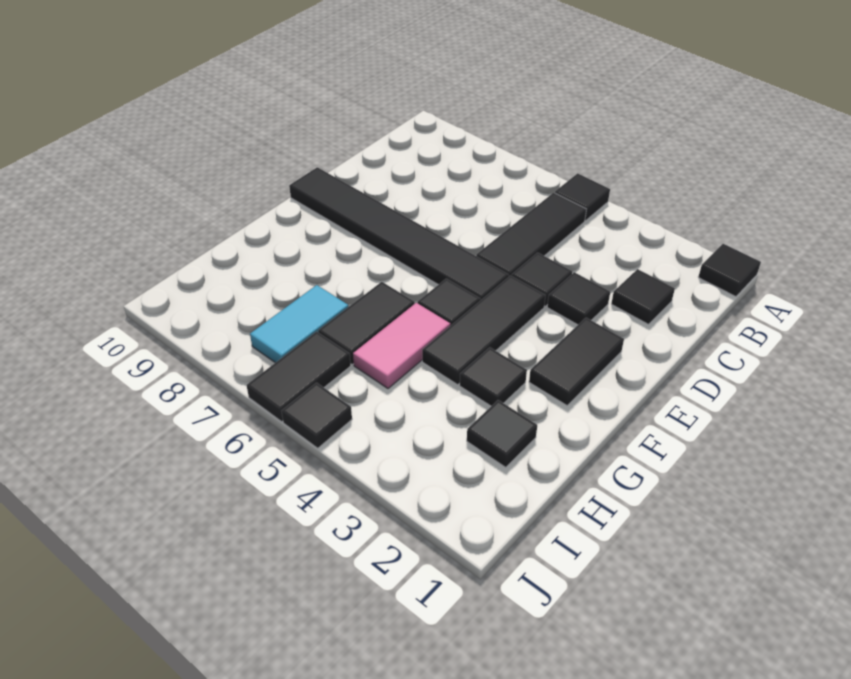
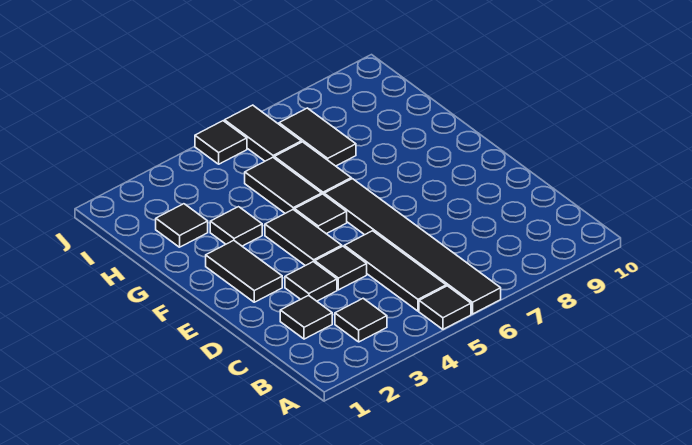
black 1x1 tile [698,244,761,297] -> black 1x1 tile moved to [335,298,387,342]
black 1x3 tile [422,275,546,385] -> black 1x2 tile [265,210,342,266]
black 1x6 tile [289,167,509,301] -> black 1x6 tile turned to [324,179,501,314]
pink 1x2 tile [353,303,450,388] -> black 1x2 tile [245,157,322,213]
cyan 1x2 tile [250,285,348,363] -> black 1x2 tile [279,108,356,166]

